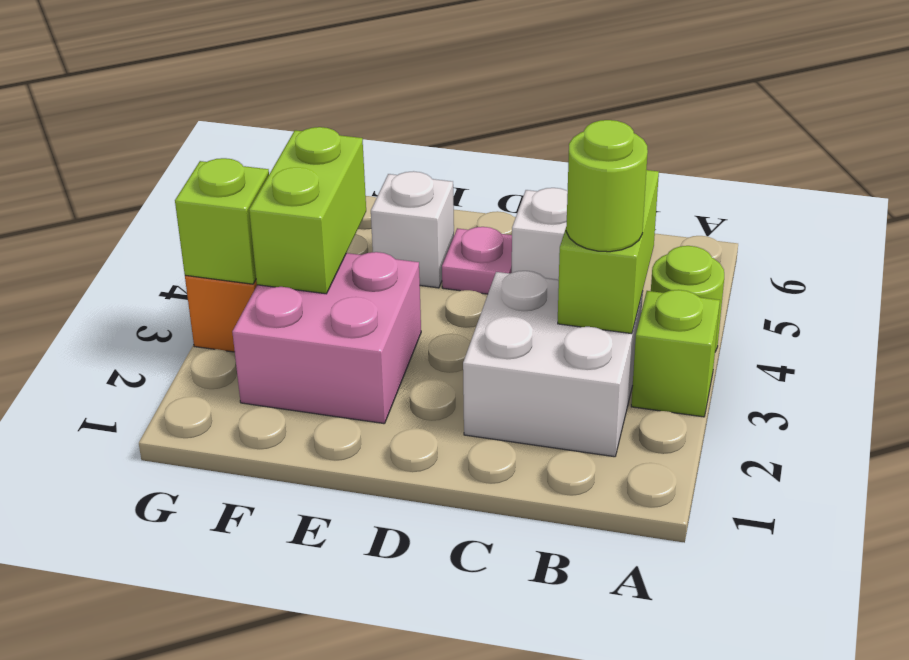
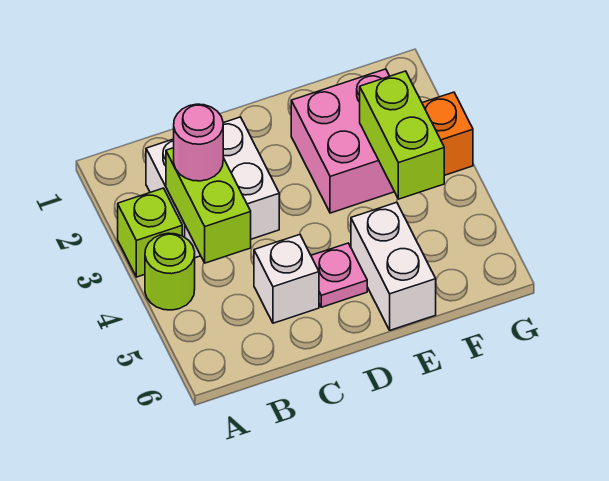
lime 1x1 round brick [566,120,648,252] -> pink 1x1 round brick [174,104,223,181]
white 1x1 brick [371,171,454,288] -> white 1x2 brick [351,202,436,330]
lime 1x1 brick [175,158,269,284] -> none

